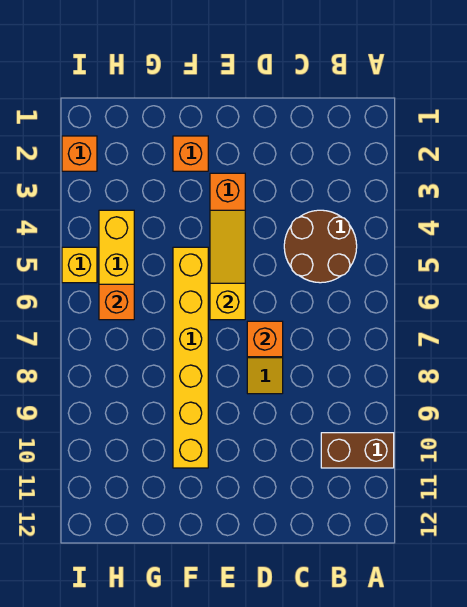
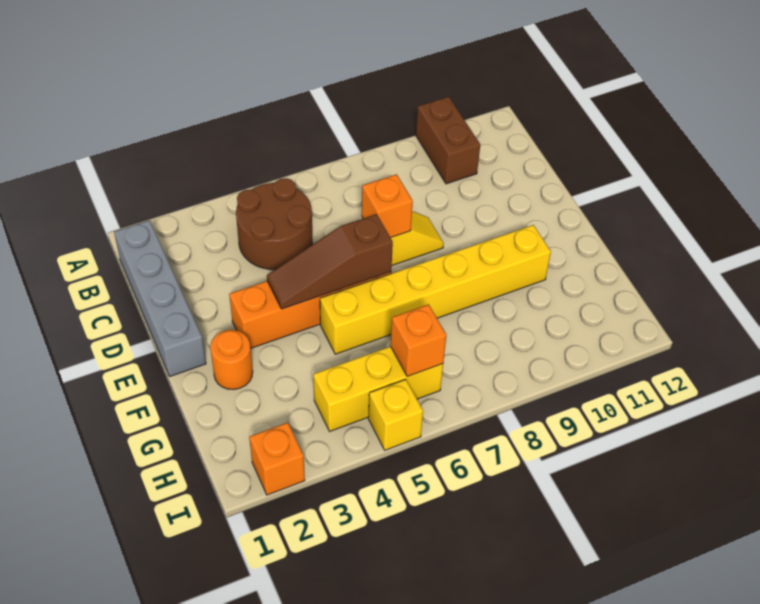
none -> grey 1x4 brick [114,220,206,376]
yellow 1x3 slope [210,210,245,320] -> brown 1x3 slope [267,214,393,309]
orange 1x1 brick [173,136,208,171] -> orange 1x1 round brick [210,330,253,389]

